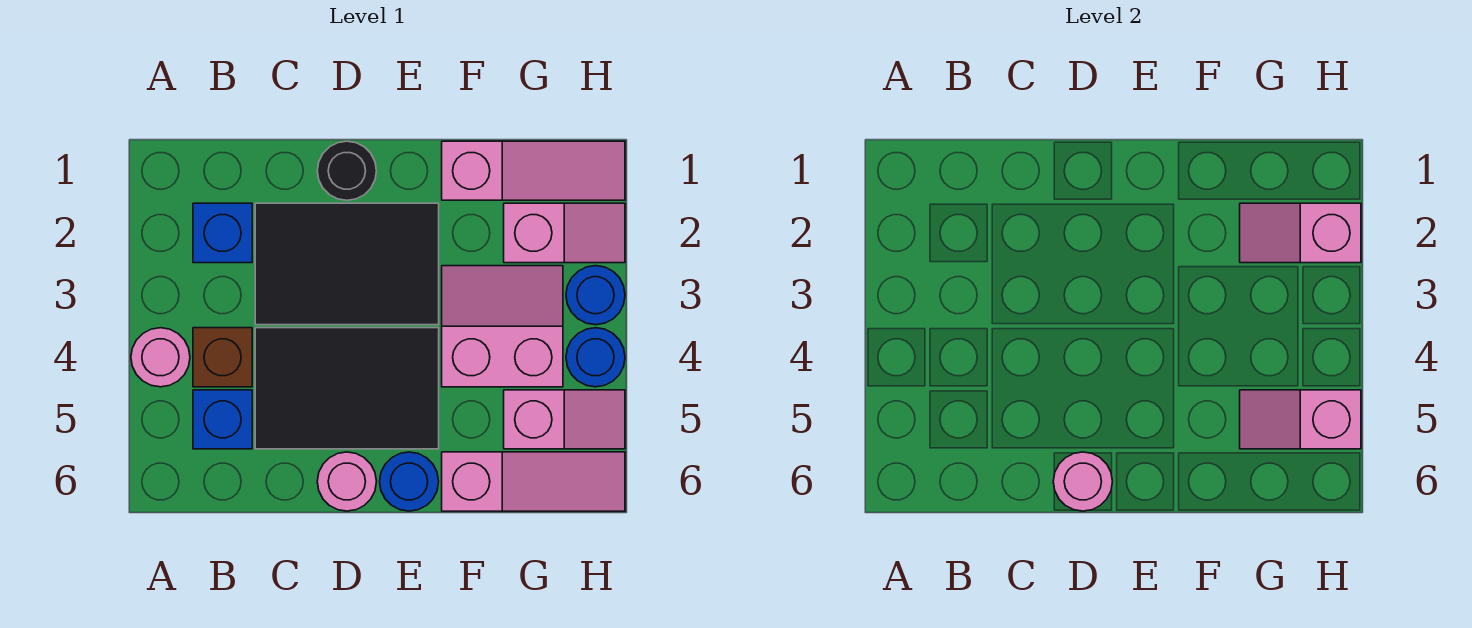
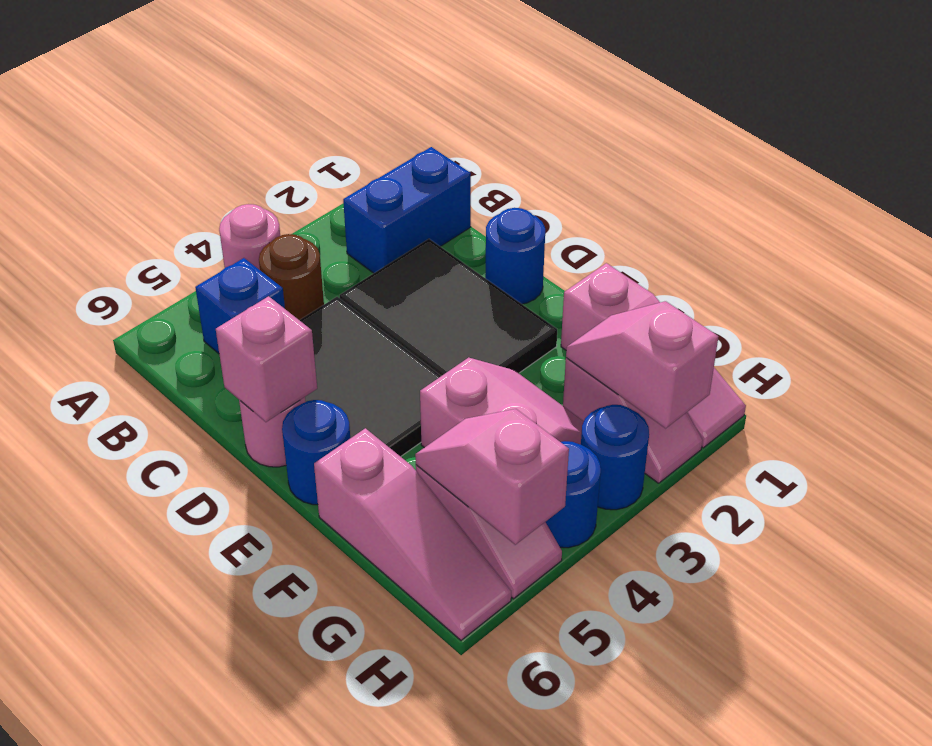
blue 1x1 brick [193,203,252,263] -> blue 1x2 brick [343,147,471,273]
brown 1x1 brick [193,328,252,387] -> brown 1x1 round brick [259,234,324,320]
black 1x1 round brick [317,141,376,200] -> blue 1x1 round brick [485,208,545,304]
pink 1x1 round brick [1053,452,1112,511] -> pink 1x1 brick [216,296,317,422]

